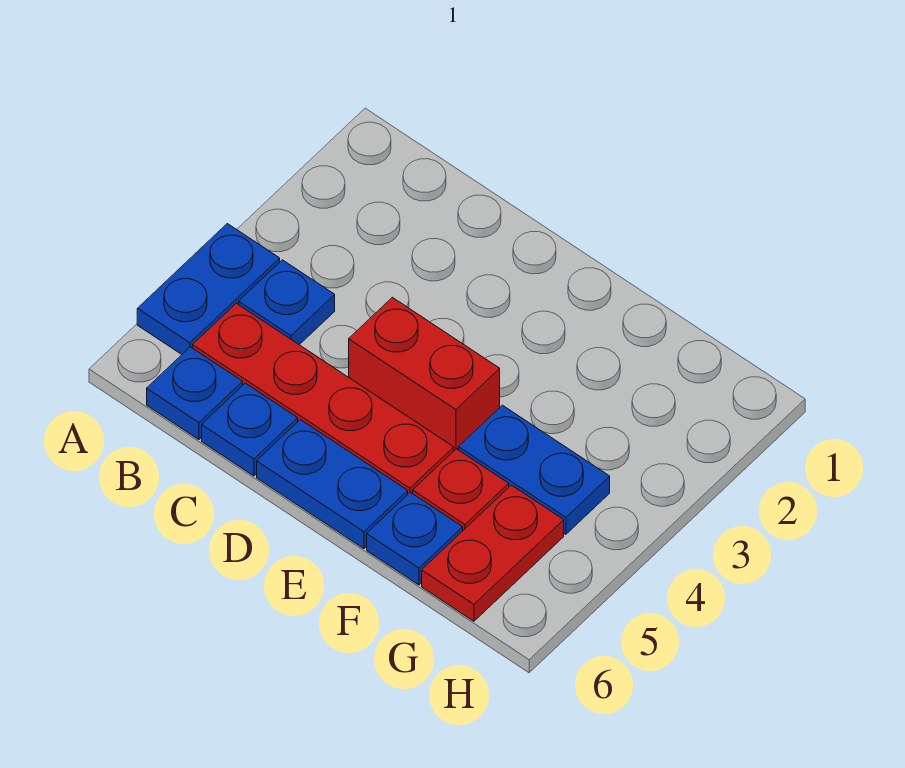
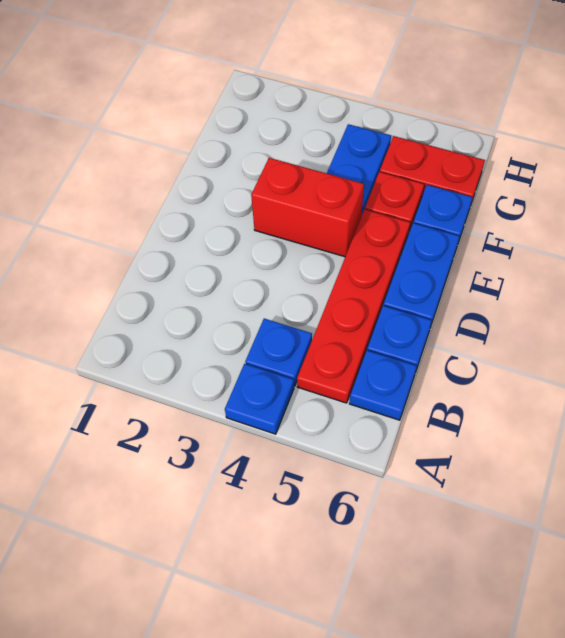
blue 1x2 plate [137,224,280,354] -> blue 1x1 plate [225,364,294,434]
red 1x2 brick [349,297,500,450] -> red 1x2 brick turned to [251,158,364,257]

